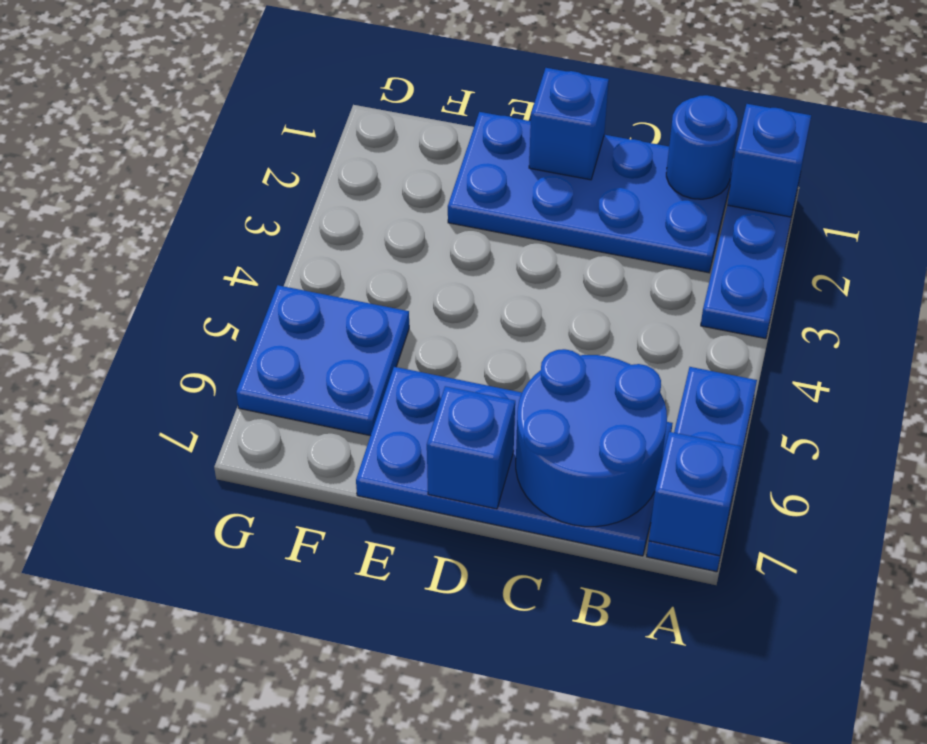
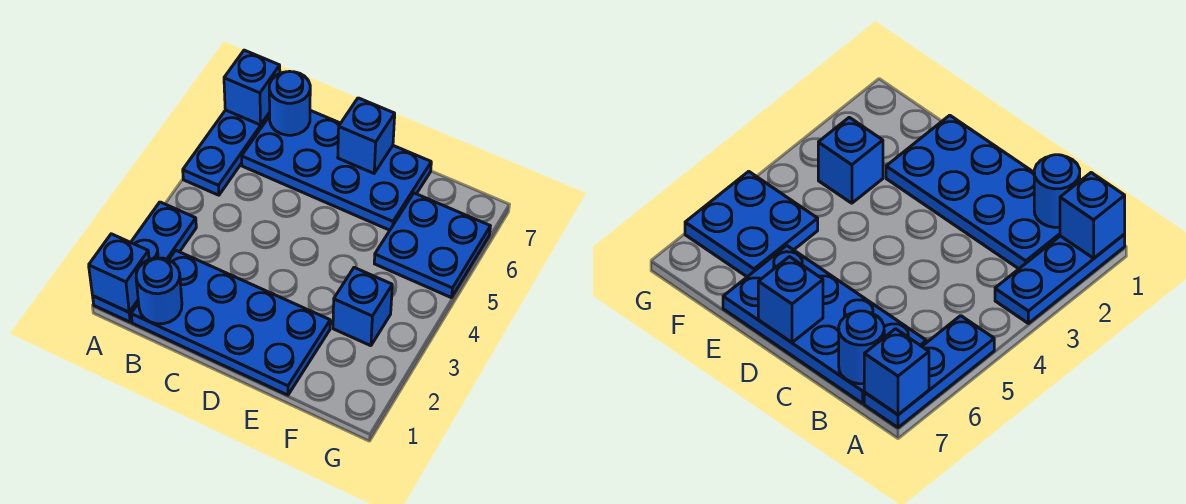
blue 2x2 round brick [516,349,667,527] -> blue 1x1 round brick [269,71,310,135]
blue 1x1 brick [529,68,609,180] -> blue 1x1 brick moved to [333,268,392,346]

